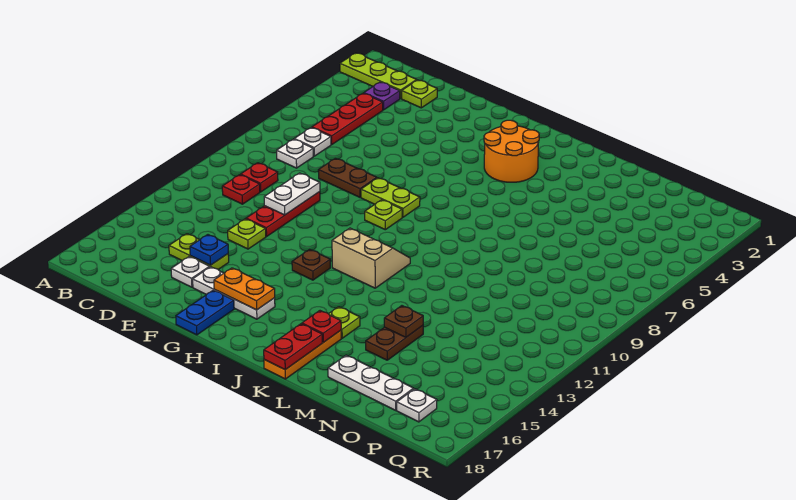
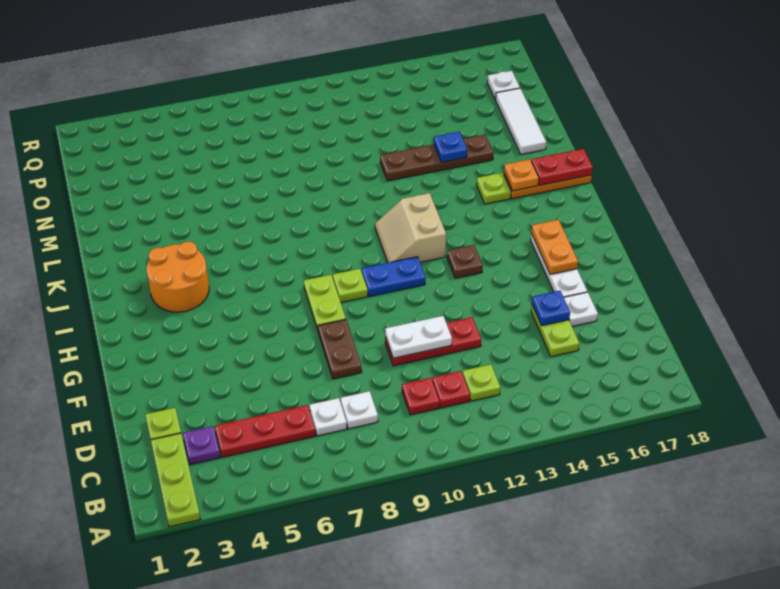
lime 1x1 plate [228,219,266,249] -> lime 1x1 plate moved to [463,364,501,401]
blue 1x2 plate [176,290,234,335] -> blue 1x2 plate moved to [362,257,426,297]
red 1x1 plate [302,311,341,342] -> orange 1x1 plate [504,159,539,191]
brown 1x2 plate [366,326,423,360] -> brown 1x4 plate [380,135,494,181]
brown 1x1 plate [384,306,423,337] -> blue 1x1 plate [434,132,467,162]
white 1x3 plate [328,355,414,410] -> white 1x3 tile [496,88,546,154]

